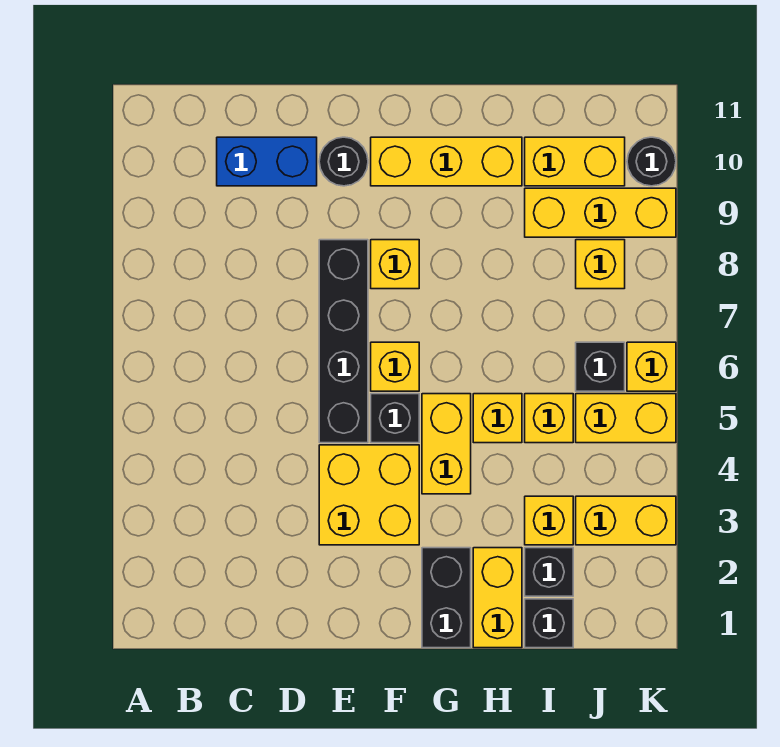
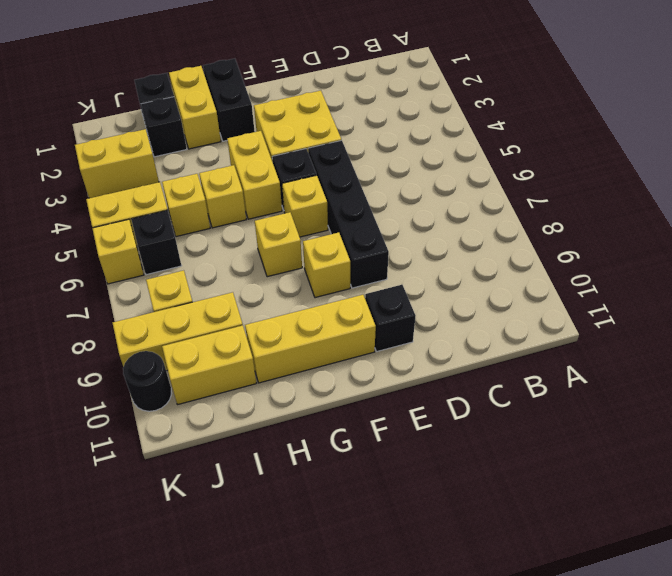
blue 1x2 brick [217,137,317,186] -> none
black 1x1 round brick [319,137,368,186] -> black 1x1 brick [365,285,415,351]
yellow 1x1 brick [525,496,573,545] -> yellow 1x1 brick moved to [255,212,302,277]

